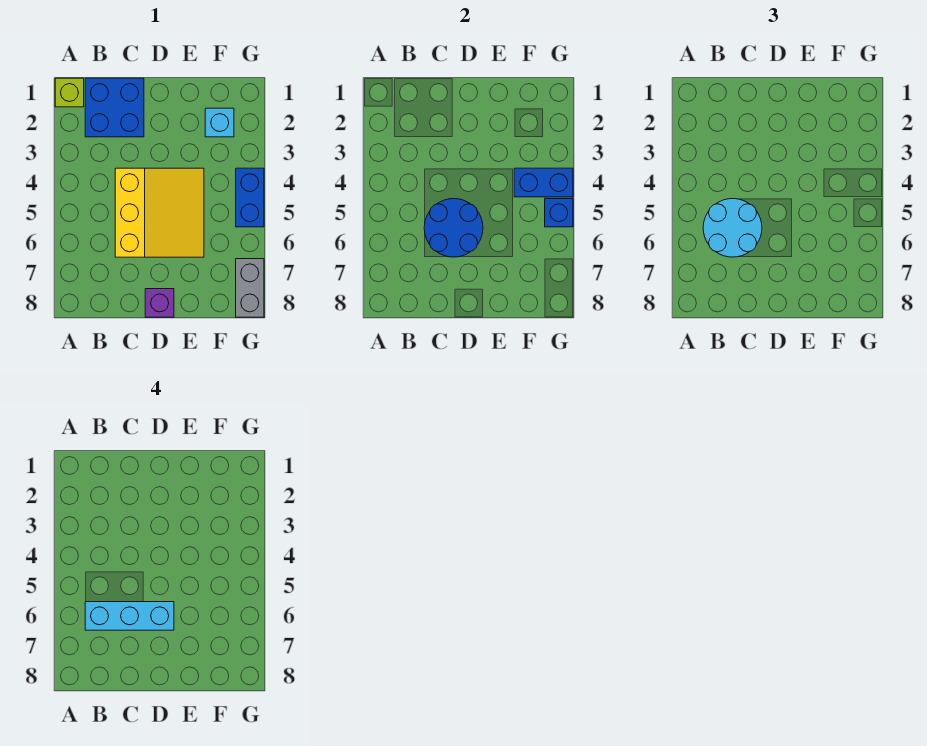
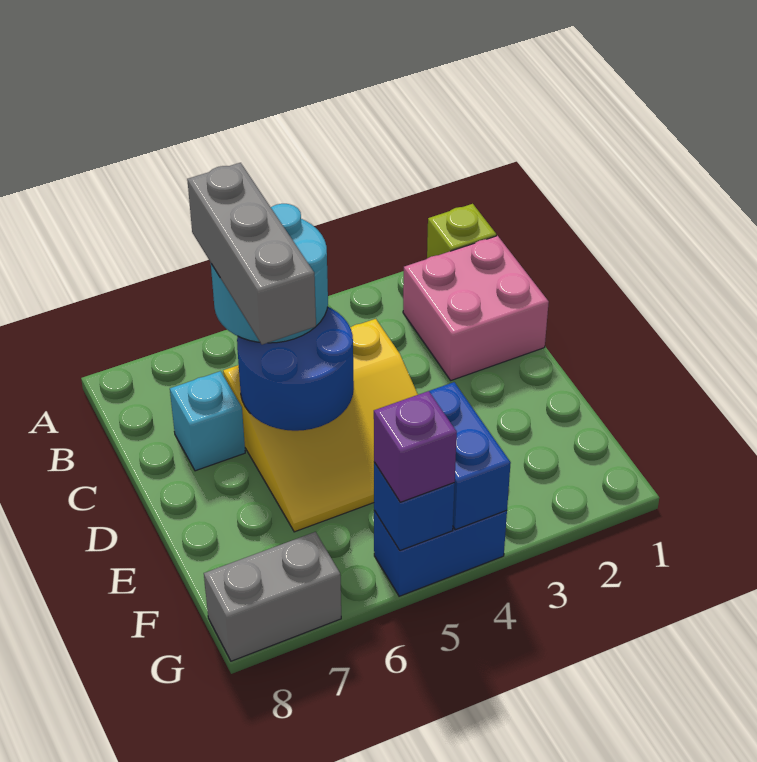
blue 2x2 brick [85,78,144,137] -> pink 2x2 brick [403,236,549,380]
cyan 1x3 brick [85,602,174,630] -> grey 1x3 brick [187,163,316,345]
purple 1x1 brick [145,289,174,317] -> purple 1x1 brick moved to [374,391,457,502]
cyan 1x1 brick [205,108,234,137] -> cyan 1x1 brick moved to [170,371,245,471]

